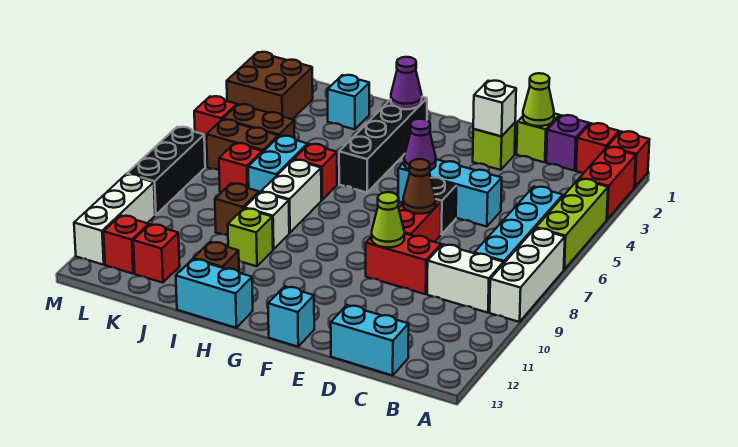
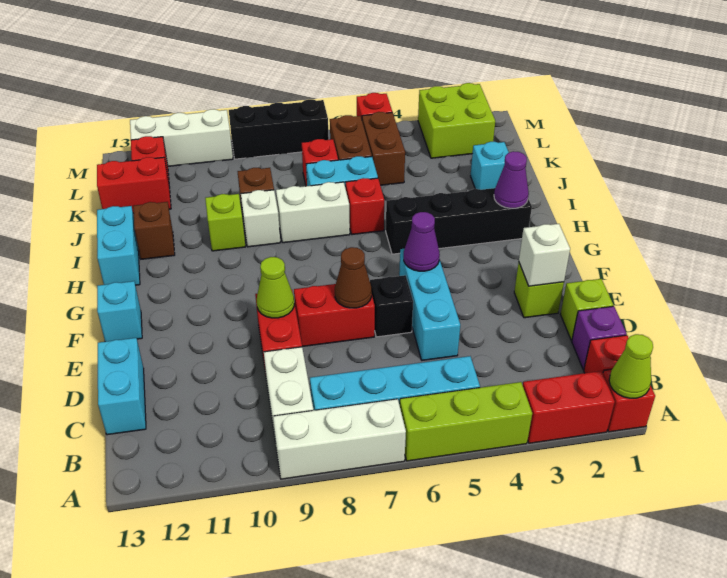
lime 1x1 cone [523,73,554,126] -> lime 1x1 cone moved to [609,334,653,398]
red 1x1 brick [133,224,180,283] -> red 1x2 brick [97,157,171,213]
brown 2x2 brick [227,52,313,119] -> lime 2x2 brick [418,83,495,158]

